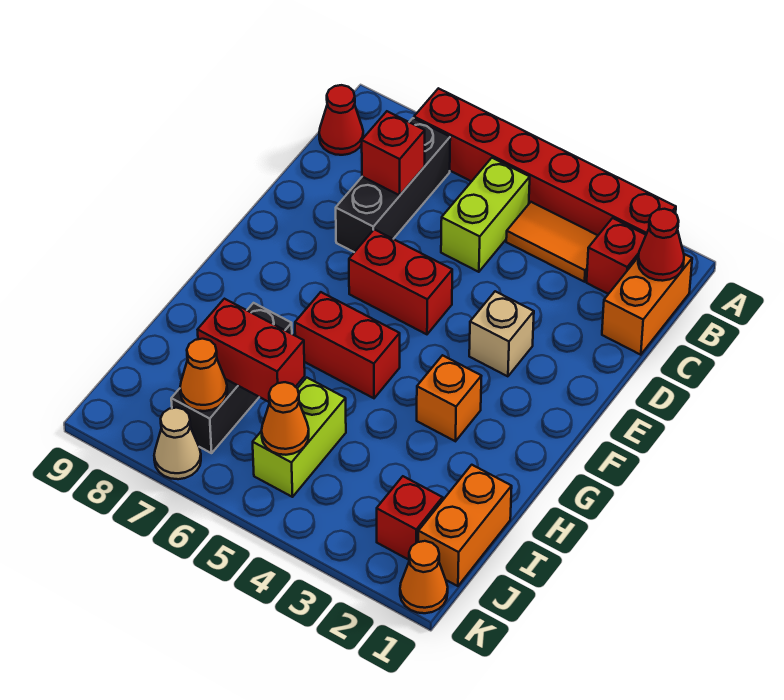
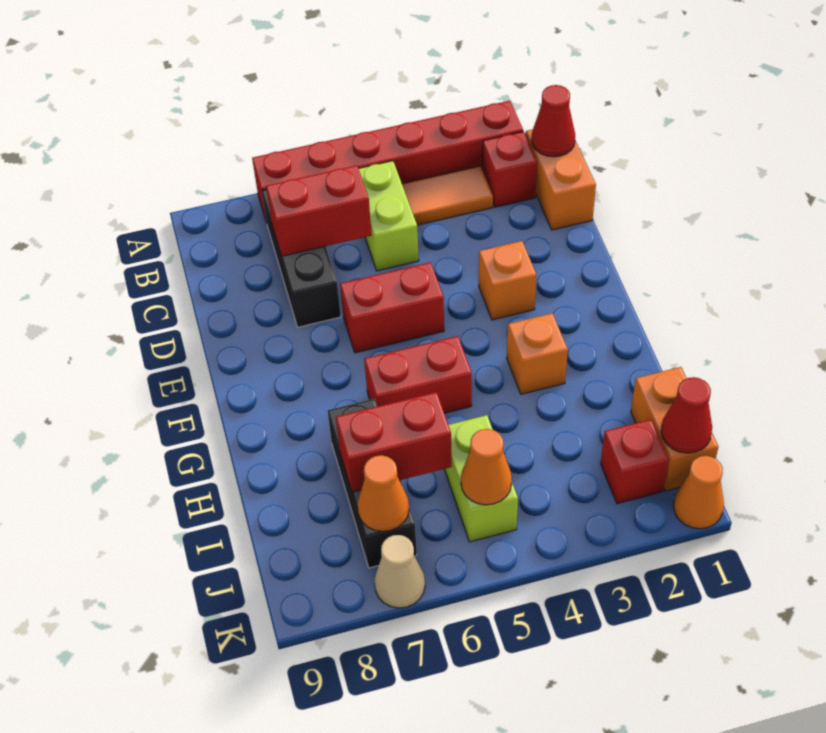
red 1x1 cone [319,85,363,155] -> red 1x1 cone moved to [661,377,712,453]
red 1x1 brick [362,111,425,195] -> red 1x2 brick [266,165,372,256]
tan 1x1 brick [469,291,534,376] -> orange 1x1 brick [479,241,536,320]

